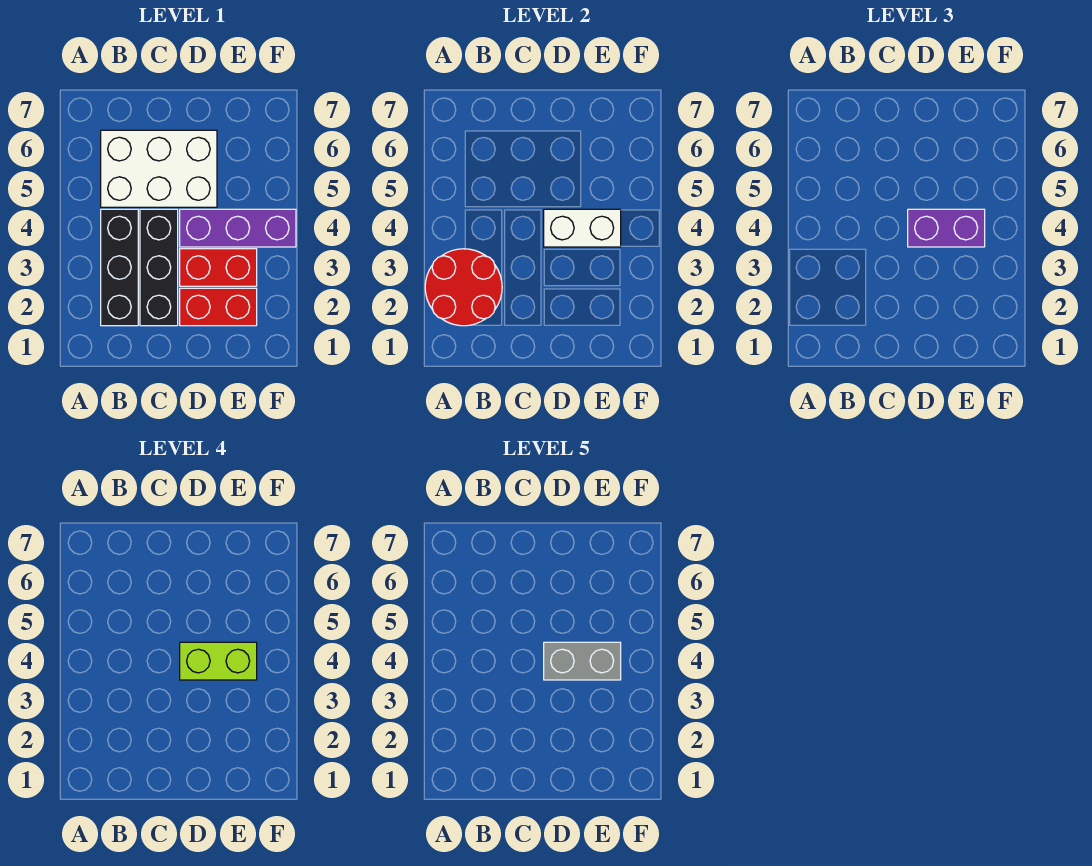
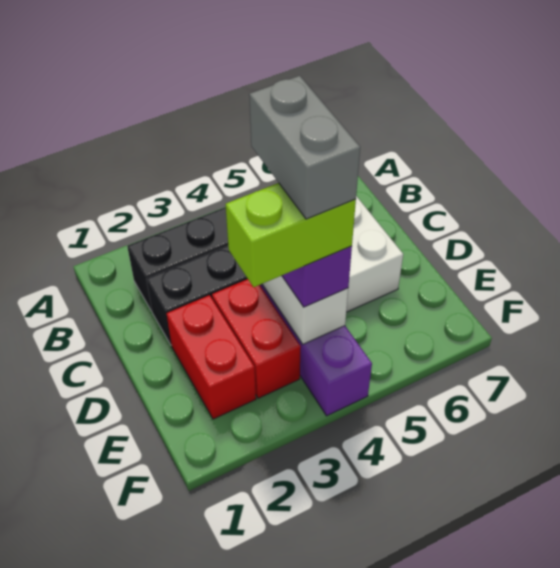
red 2x2 round brick [425,249,502,326] -> none
lime 1x2 brick [180,642,257,680] -> lime 1x2 brick turned to [226,183,356,287]

